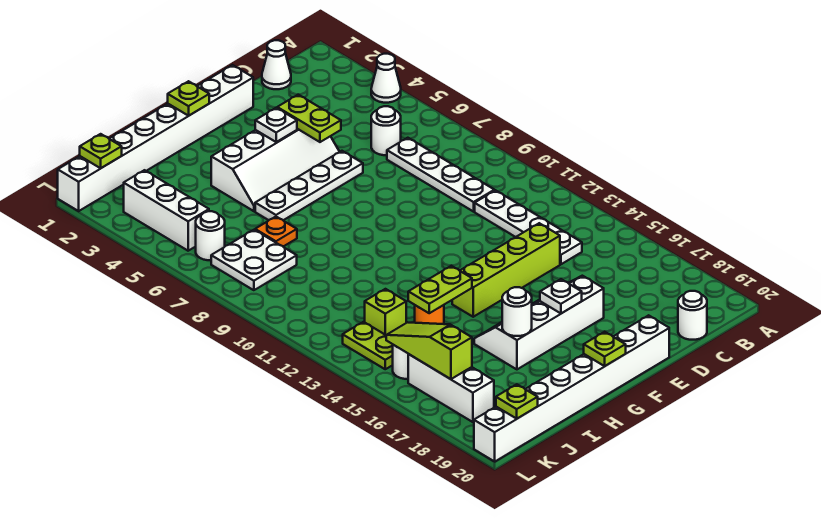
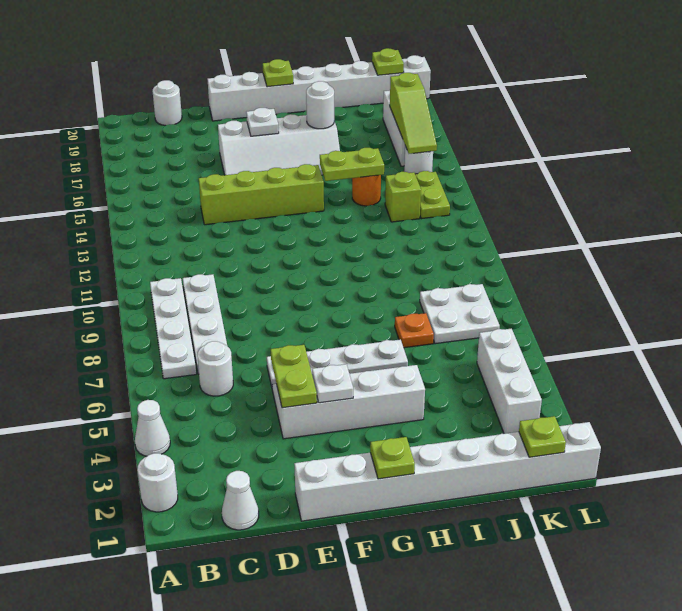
white 1x4 plate [475,190,582,264] -> white 1x4 plate moved to [150,278,196,379]
white 1x1 round brick [196,211,225,260] -> white 1x1 round brick moved to [137,453,178,512]

